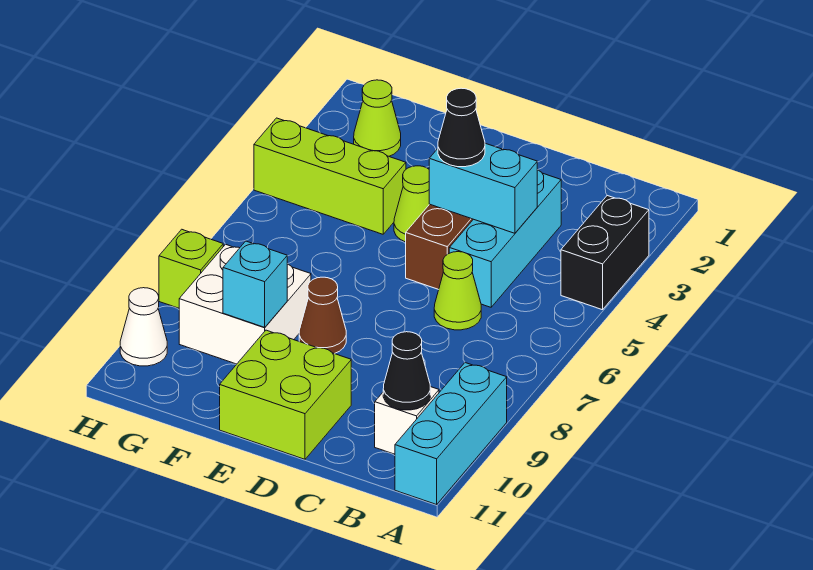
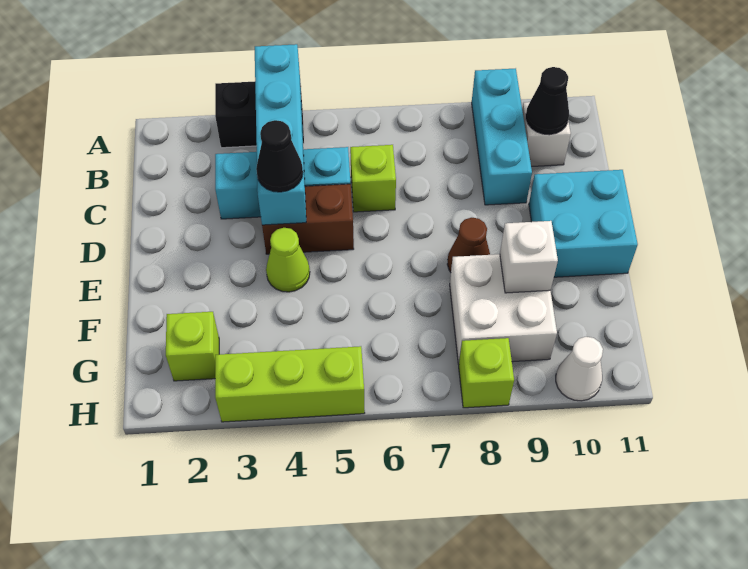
cyan 1x3 brick [395,363,507,505] -> cyan 1x3 brick turned to [472,68,532,205]
cyan 1x2 brick [429,143,537,233] -> cyan 1x4 brick [255,44,306,225]
lime 1x1 cone [434,252,481,330] -> lime 1x1 brick [350,145,396,212]
lime 2x2 brick [220,330,351,459] -> cyan 2x2 brick [529,170,638,277]
lime 1x3 brick [254,118,406,234] -> lime 1x3 brick turned to [215,346,365,422]
cyan 1x1 brick [223,241,287,327] -> white 1x1 brick [500,221,558,293]
lime 1x1 cone [354,80,401,156] -> lime 1x1 brick [166,312,219,381]

